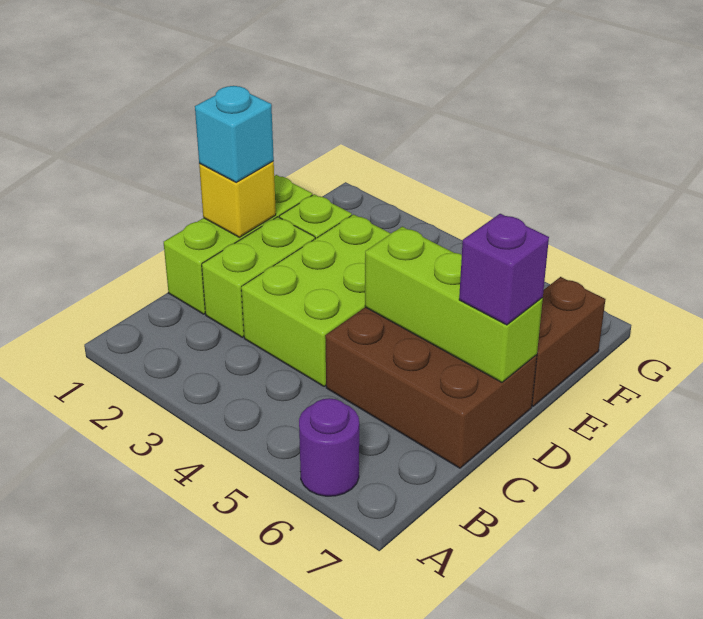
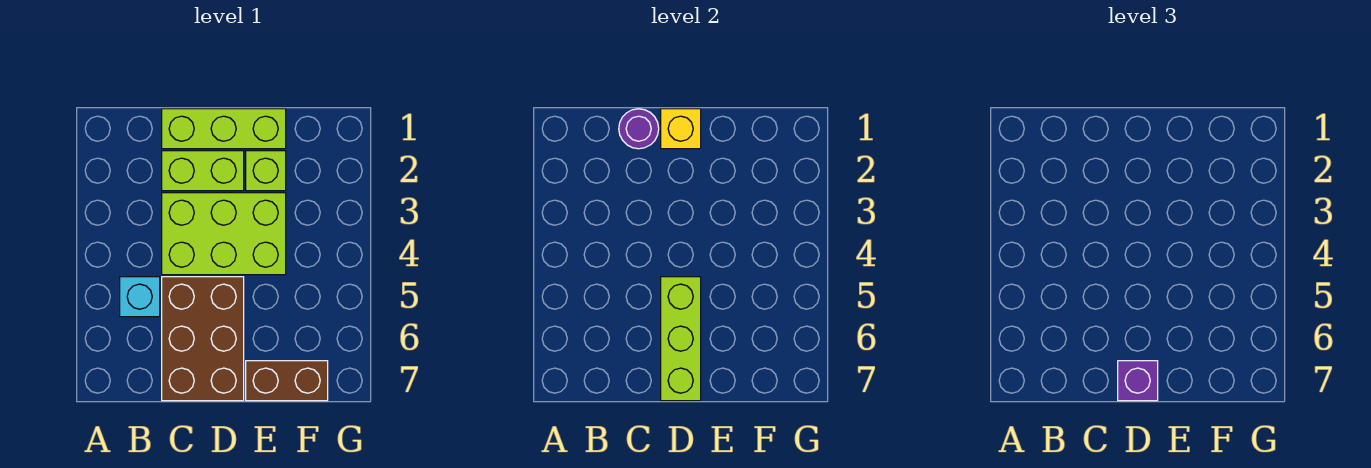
purple 1x1 round brick [299,398,359,496] -> purple 1x1 round brick moved to [619,109,659,149]
cyan 1x1 brick [195,86,274,182] -> cyan 1x1 brick moved to [120,277,160,317]

